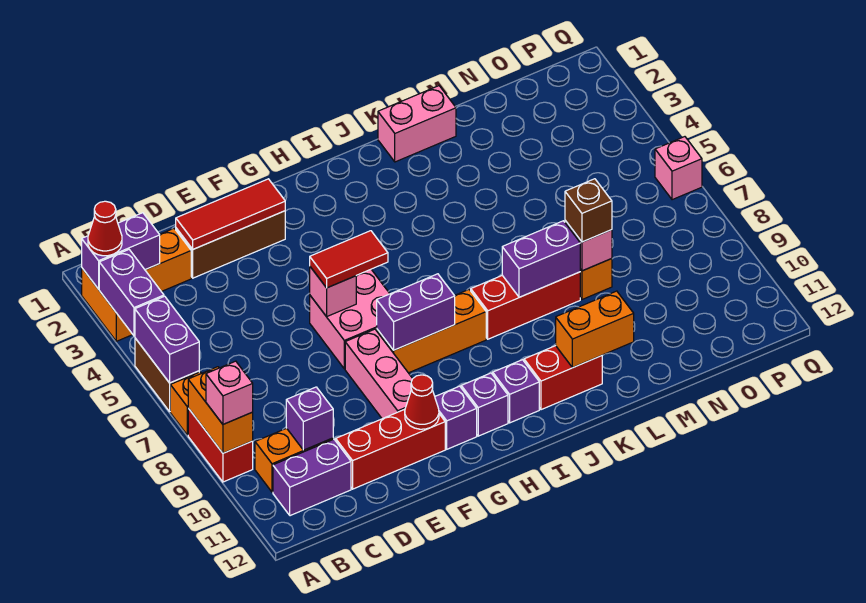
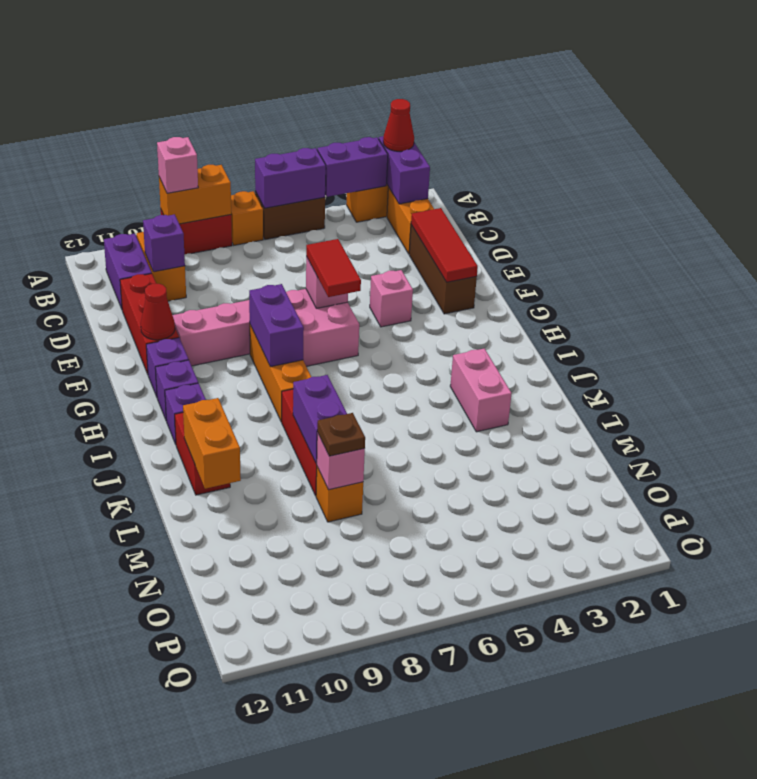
pink 1x2 brick [378,86,456,162] -> pink 1x2 brick moved to [450,348,512,432]
brown 1x1 brick [565,179,612,242] -> brown 1x1 plate [317,413,365,456]
pink 1x1 brick [655,137,702,200] -> pink 1x1 brick moved to [370,270,413,327]

